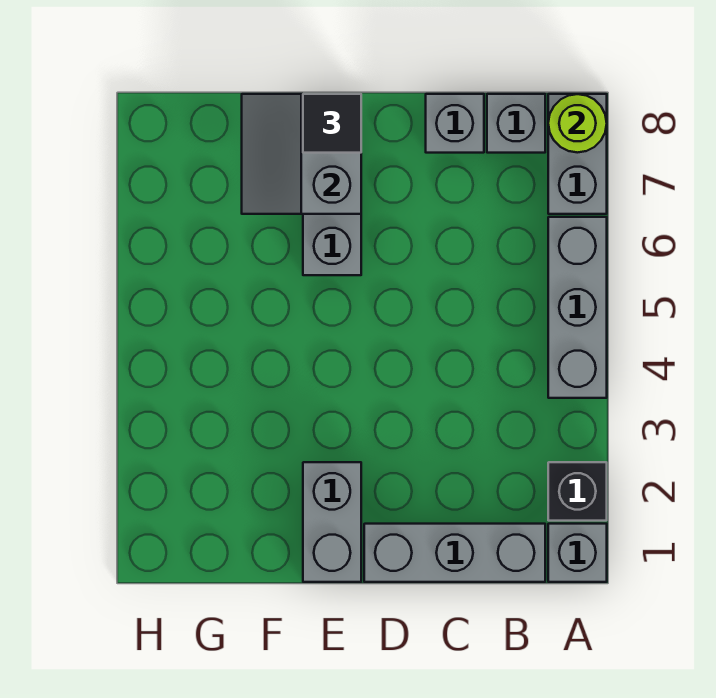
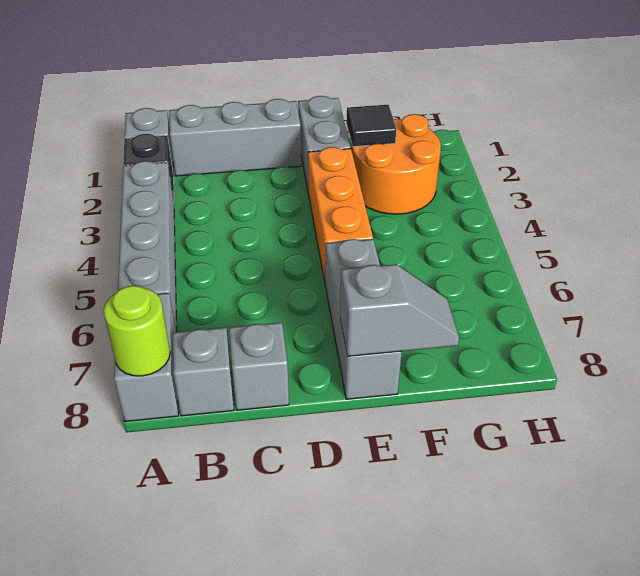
grey 1x3 brick [548,217,607,398] -> grey 1x4 brick [118,161,177,332]
none -> orange 1x3 brick [308,147,373,281]
grey 2x2 slope [242,94,361,214] -> grey 1x2 slope [340,264,459,356]
black 1x1 tile [303,94,361,153] -> black 1x1 tile moved to [347,105,396,147]
none -> orange 2x2 round brick [352,114,441,214]

